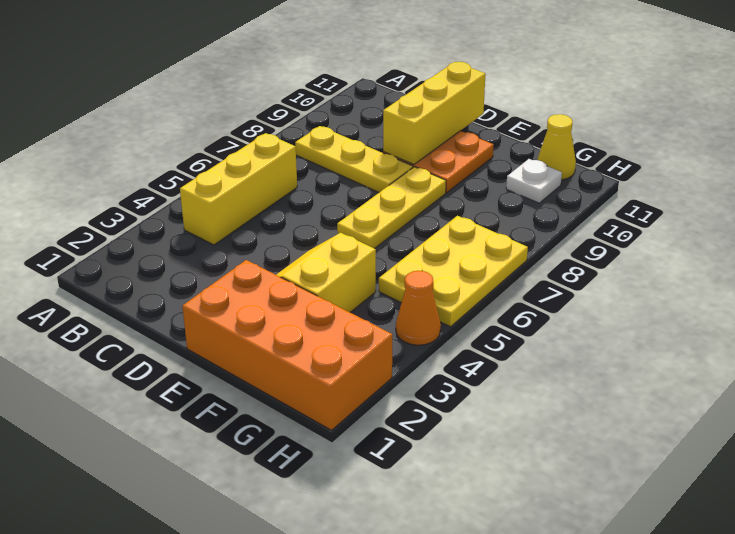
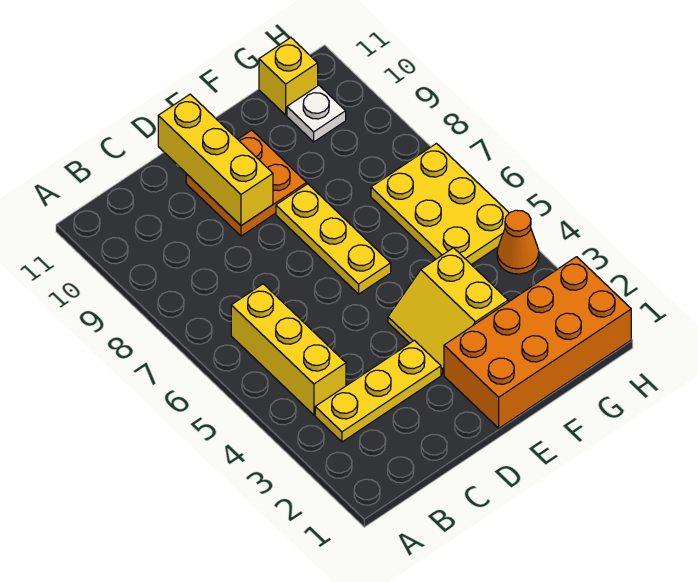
yellow 1x3 plate [295,126,413,192] -> yellow 1x3 plate moved to [315,340,441,442]
yellow 1x1 cone [538,114,576,180] -> yellow 1x1 brick [259,38,318,115]

